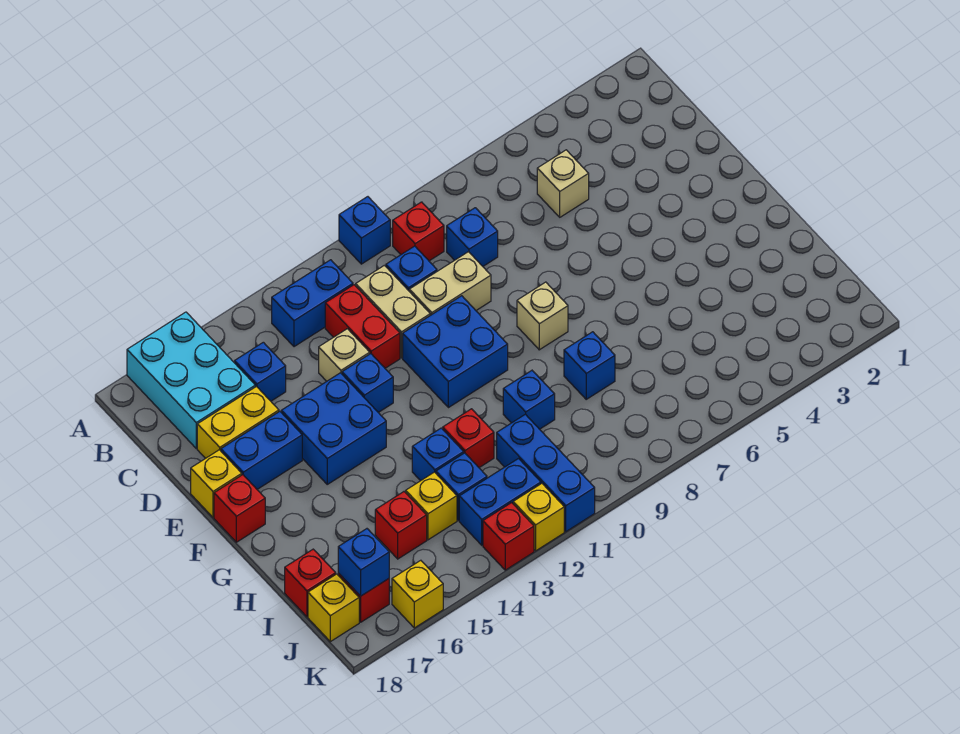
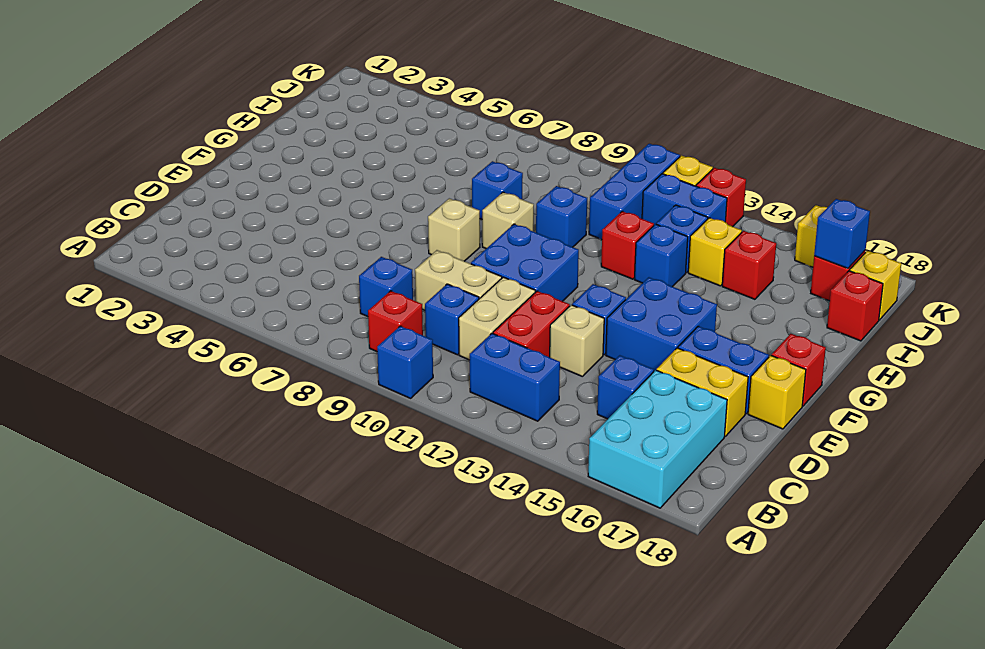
tan 1x1 brick [537,150,589,217] -> tan 1x1 brick moved to [482,192,534,249]

